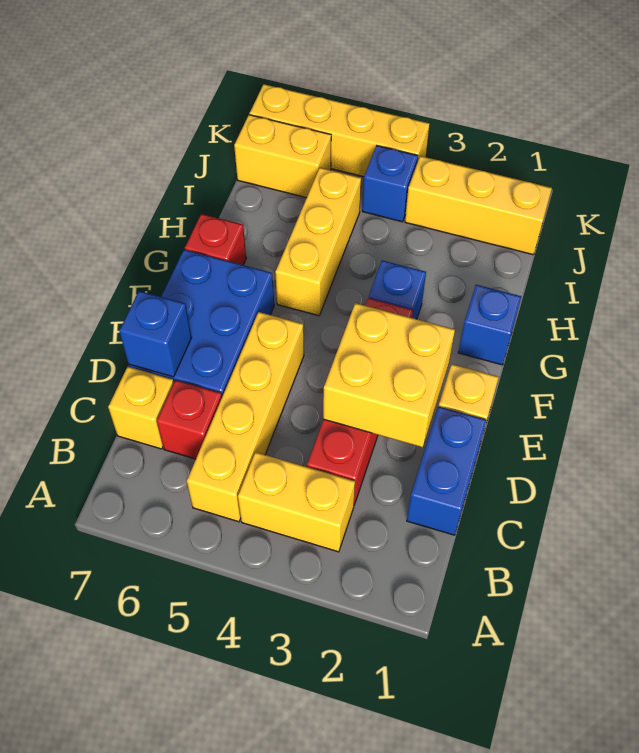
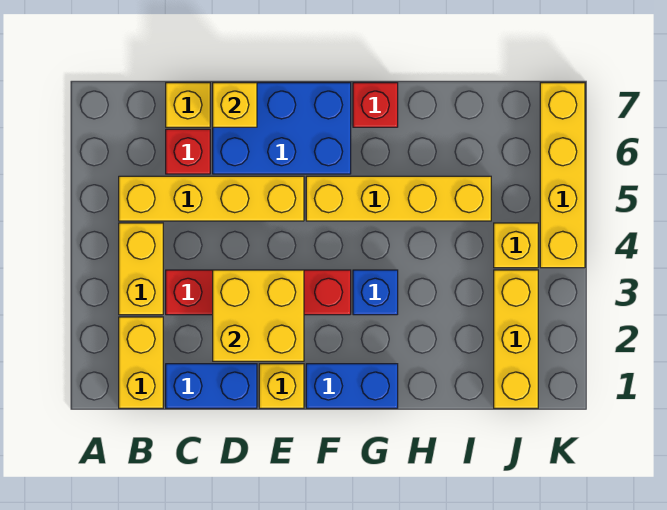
blue 1x1 brick [119,291,192,377] -> yellow 1x1 brick [213,83,257,127]
blue 1x1 brick [458,285,521,365] -> blue 1x2 brick [306,364,398,408]
yellow 1x3 brick [275,168,361,316] -> yellow 1x4 brick [306,176,491,221]
blue 1x1 brick [362,146,418,222] -> yellow 1x1 brick [494,223,538,268]
yellow 1x2 brick [234,115,331,198] -> yellow 1x2 brick moved to [119,317,163,408]

